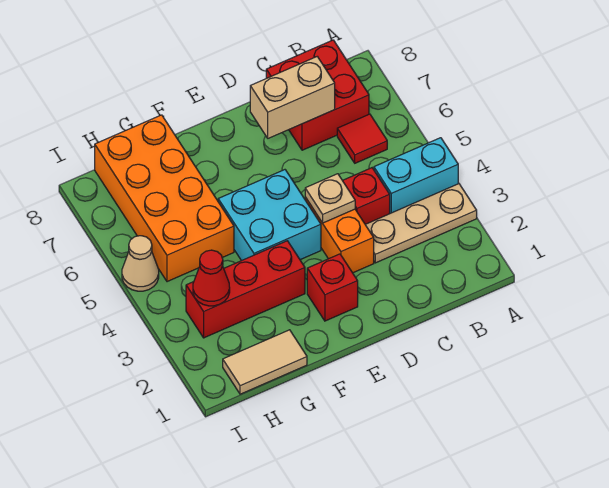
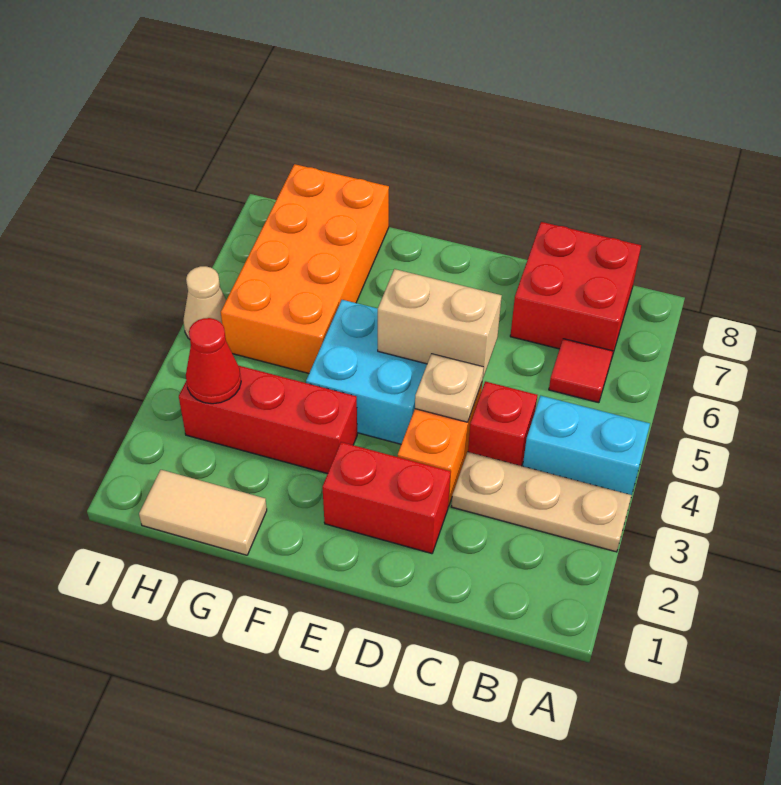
tan 1x2 brick [250,57,335,138] -> tan 1x2 brick moved to [378,269,502,377]
red 1x1 brick [307,254,358,321] -> red 1x2 brick [323,442,451,554]

